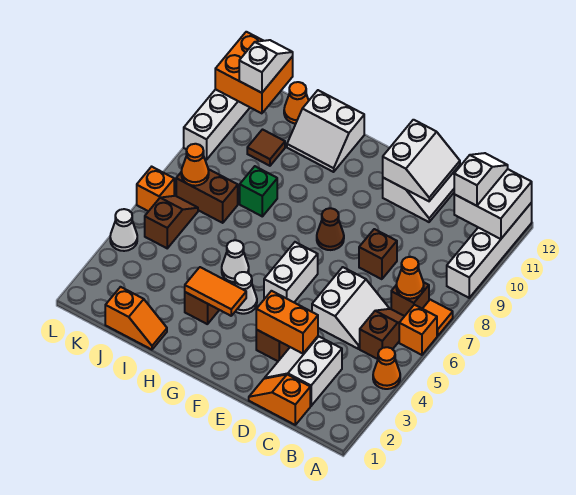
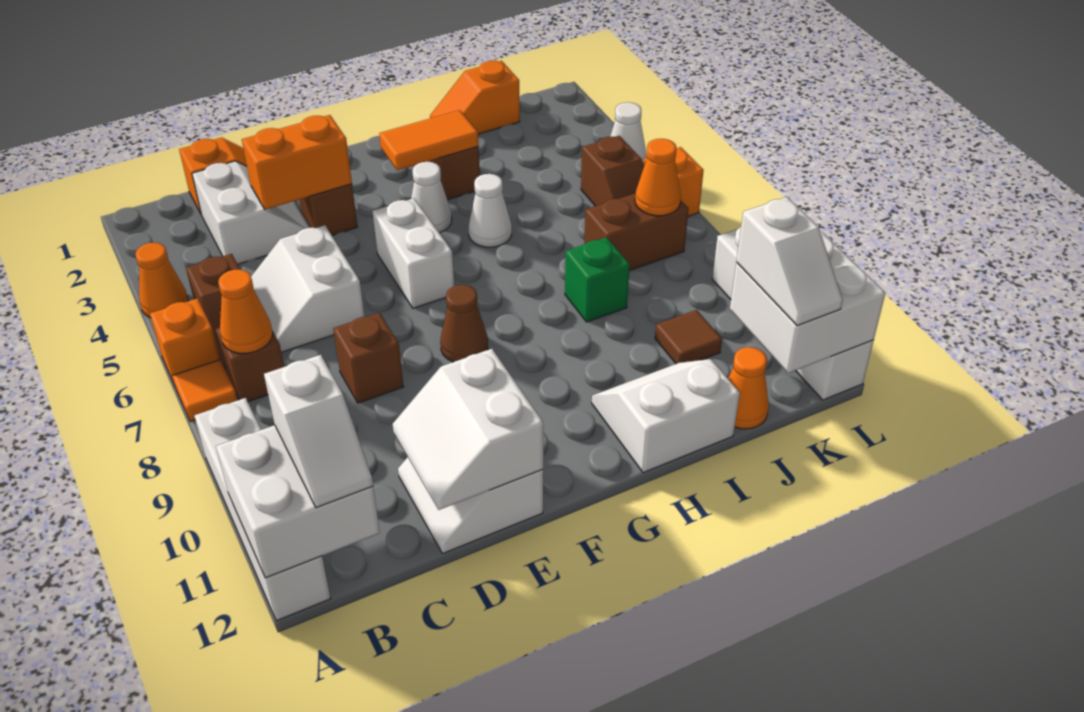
orange 2x2 brick [215,32,293,113] -> white 2x2 brick [730,232,885,373]

